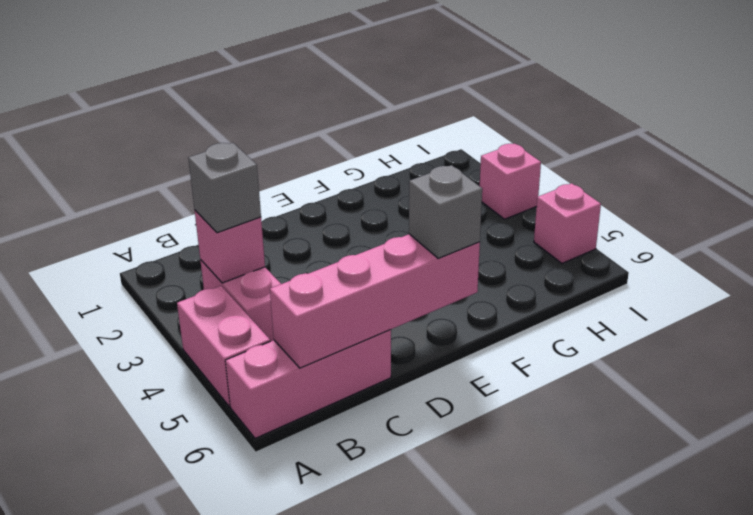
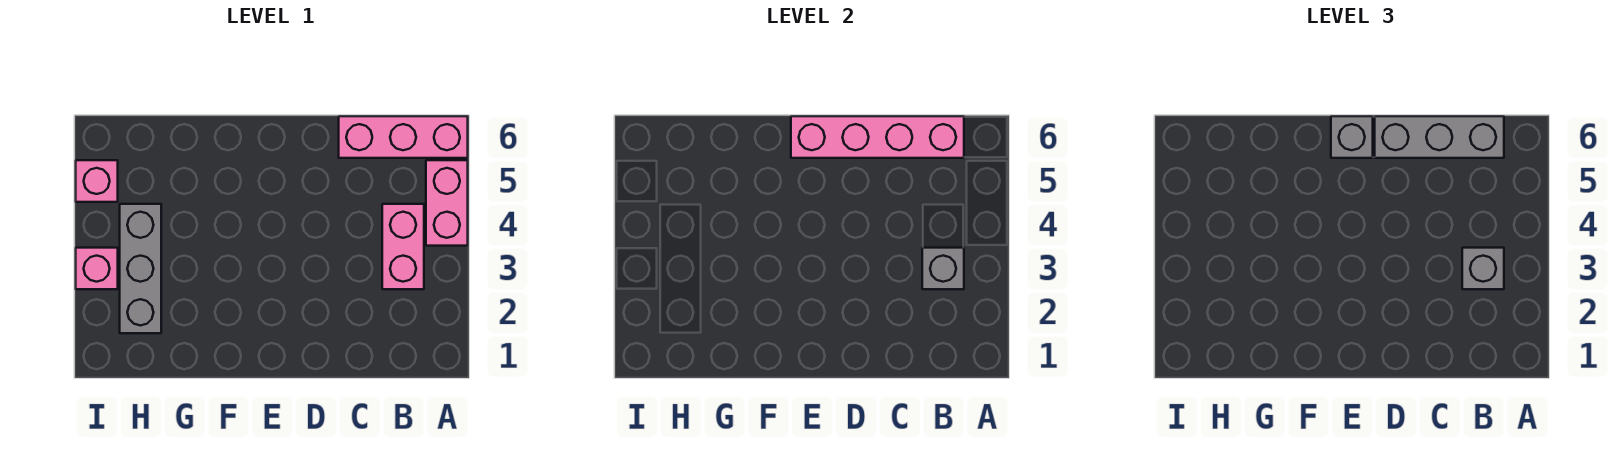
pink 1x1 brick [195,210,265,283] -> grey 1x1 brick [922,248,964,289]
none -> grey 1x3 brick [1375,116,1504,158]
none -> grey 1x3 brick [120,204,161,333]

